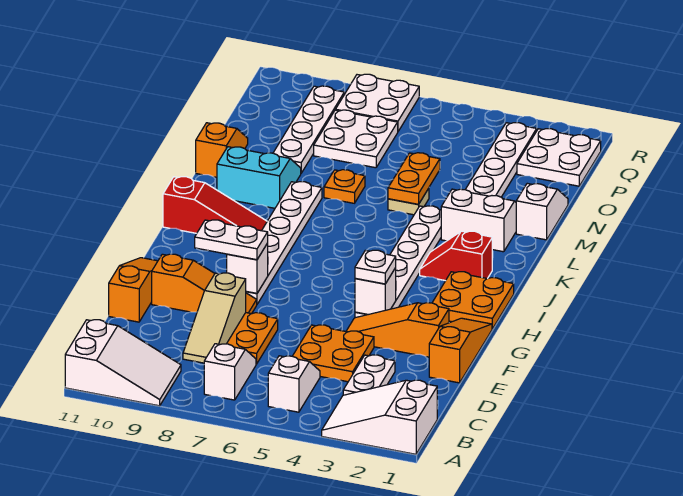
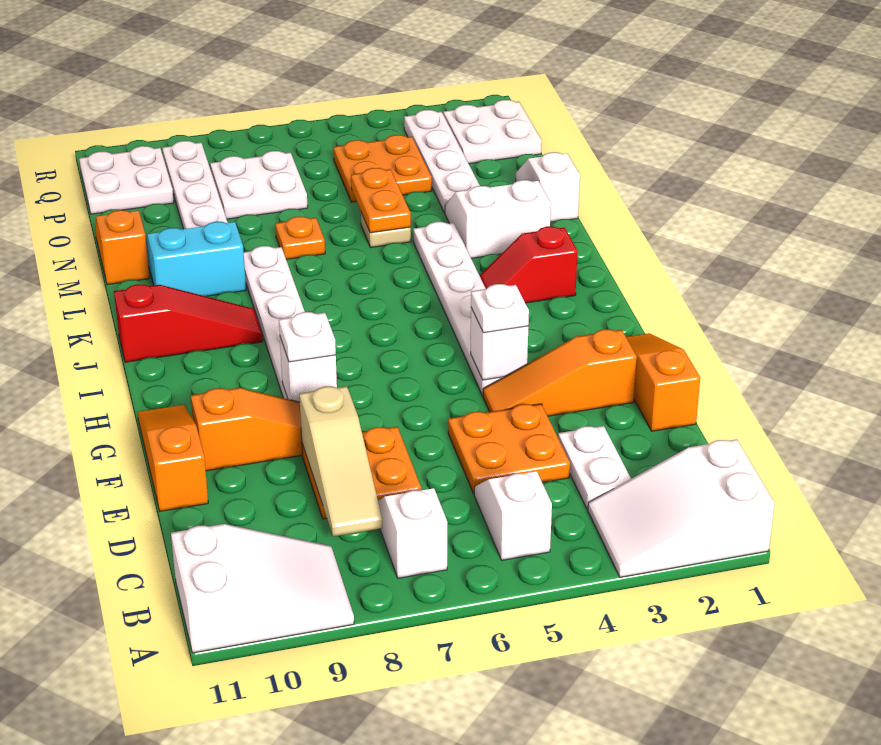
white 1x2 plate [195,220,268,260] -> white 1x1 plate [279,312,336,362]
orange 2x2 plate [432,272,514,329] -> orange 2x2 plate moved to [333,135,432,202]
white 2x2 plate [335,74,419,131] -> white 2x2 plate moved to [79,146,174,214]

